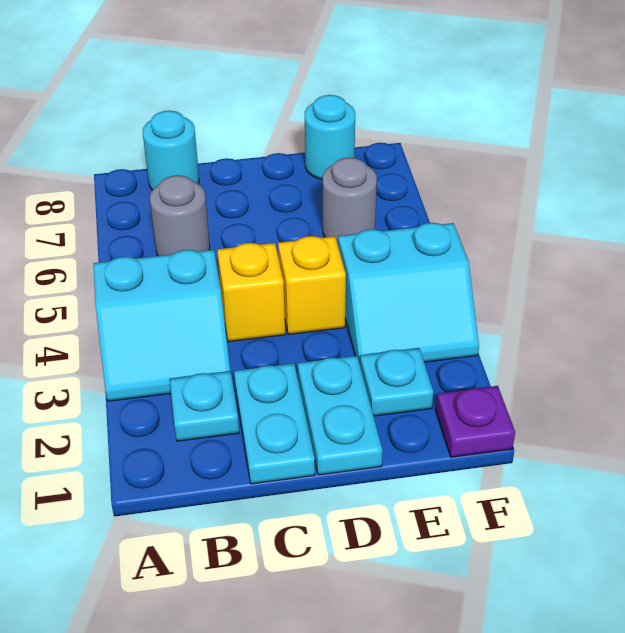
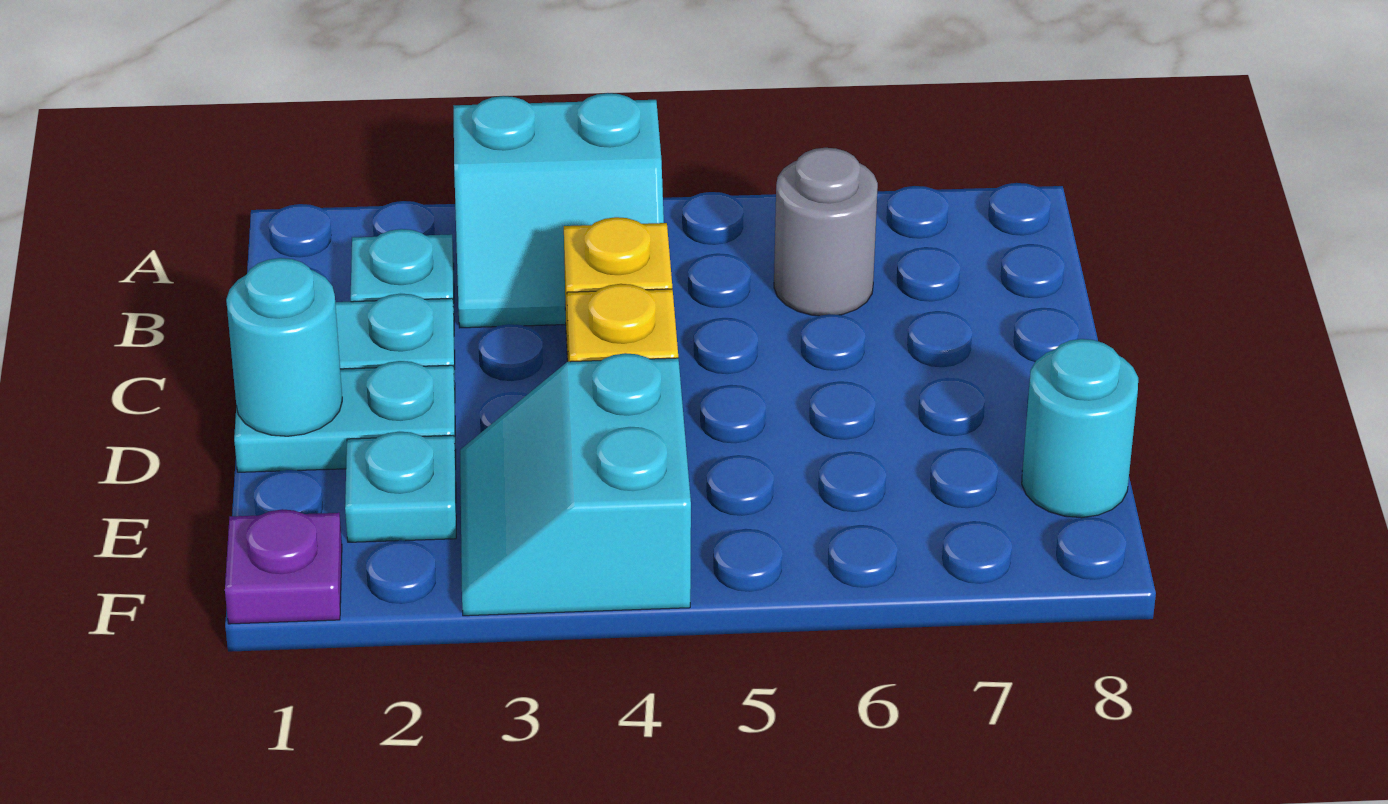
cyan 2x2 slope [93,250,230,401] -> cyan 2x2 slope turned to [454,93,664,328]
cyan 1x1 round brick [143,111,199,190] -> cyan 1x1 round brick moved to [226,258,342,436]
grey 1x1 round brick [323,158,377,244] -> none

